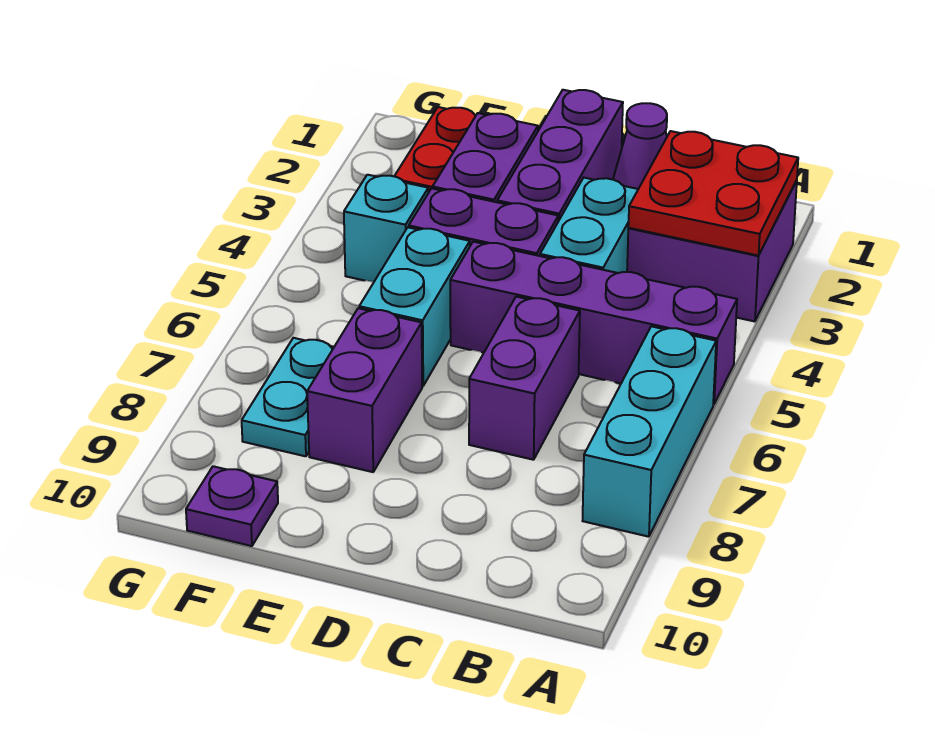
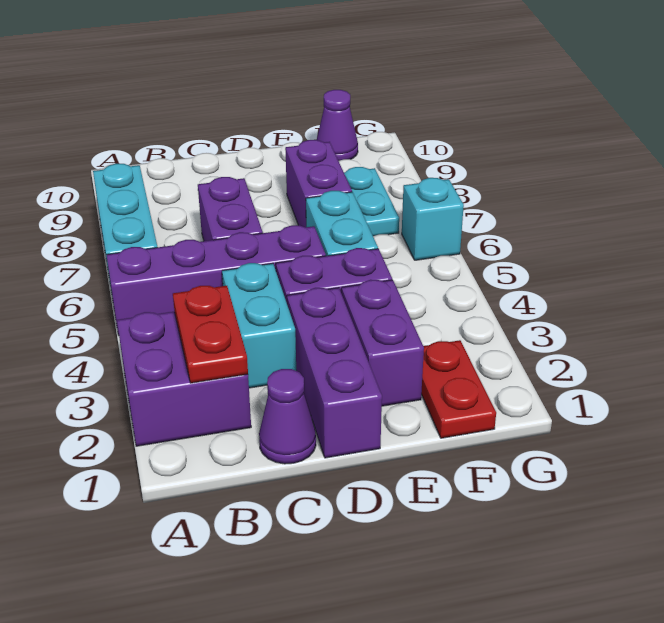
red 2x2 plate [628,131,798,256] -> red 1x2 plate [173,286,248,383]
cyan 1x1 brick [344,175,428,282] -> cyan 1x1 brick moved to [402,178,464,260]
purple 1x1 plate [186,466,278,546] -> purple 1x1 cone [317,90,358,161]

